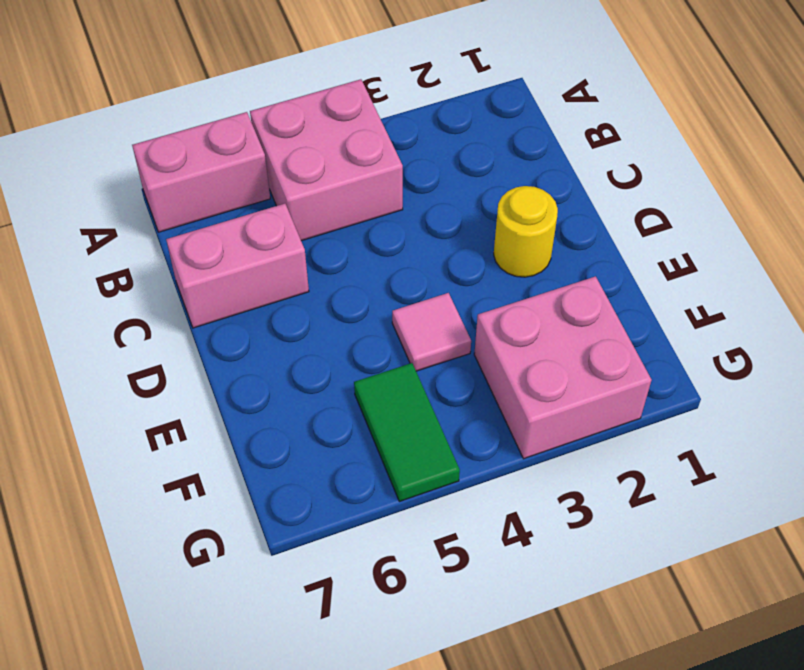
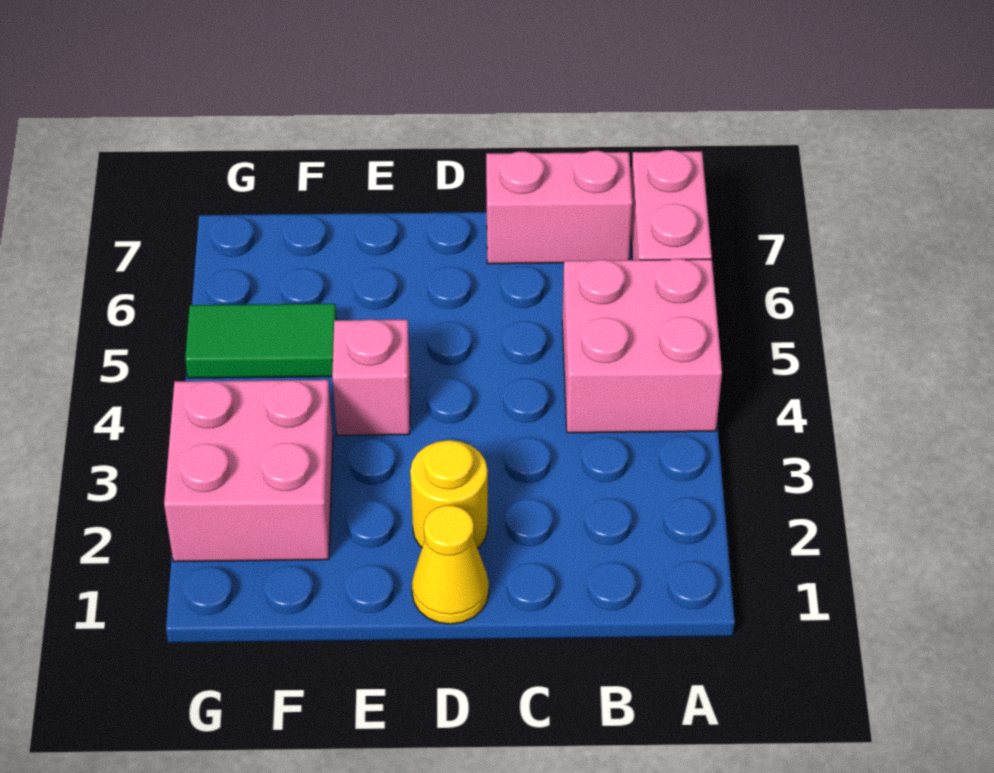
pink 1x2 brick [166,204,309,328] -> pink 1x2 brick turned to [486,151,632,264]
none -> yellow 1x1 cone [412,505,489,624]
pink 1x1 tile [392,293,471,371] -> pink 1x1 brick [332,320,410,435]

